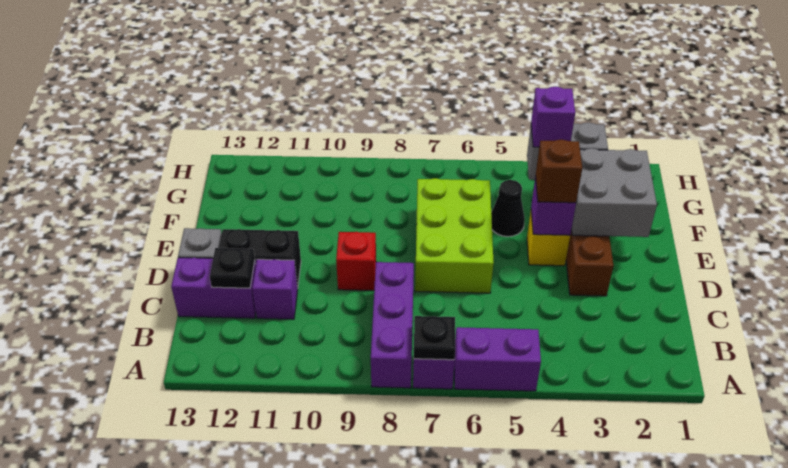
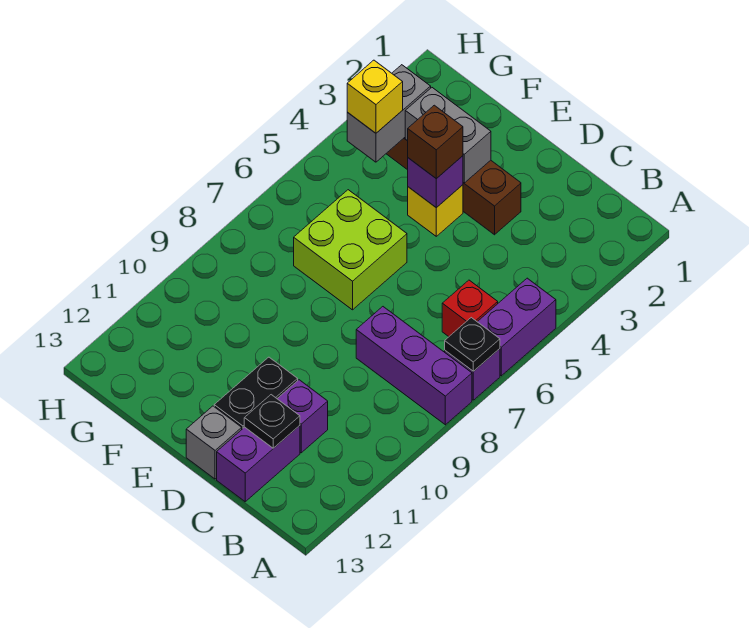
lime 2x3 brick [415,178,494,293] -> lime 2x2 brick [294,190,407,310]
red 1x1 brick [336,232,376,291] -> red 1x1 brick moved to [442,280,498,337]
grey 2x2 brick [571,148,657,237] -> grey 1x2 brick [405,88,491,183]
black 1x1 cone [491,180,525,237] -> none
purple 1x1 brick [531,87,575,147] -> yellow 1x1 brick [347,60,403,133]

